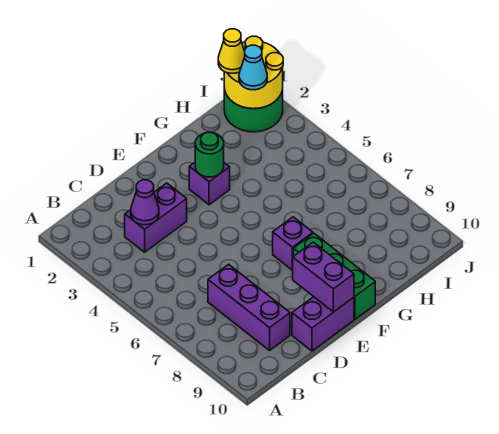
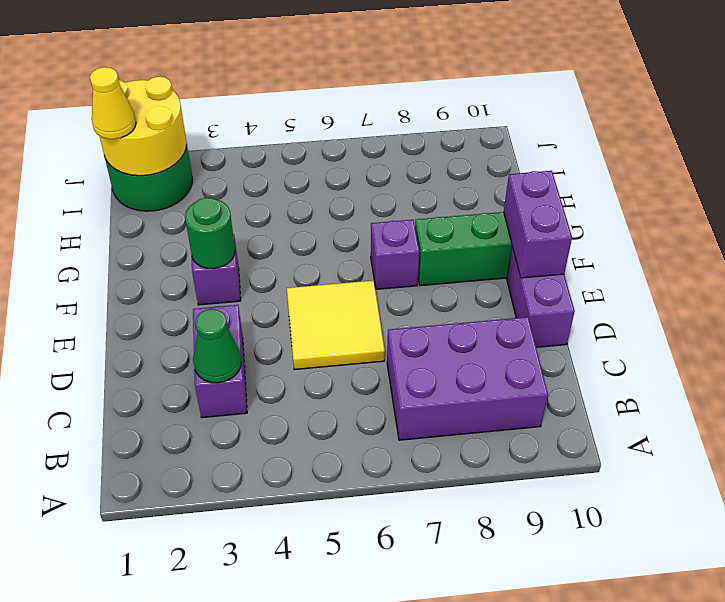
purple 1x1 cone [131,180,159,225] -> green 1x1 cone [193,309,241,383]
purple 1x3 brick [208,264,290,350] -> purple 2x3 brick [387,317,548,440]
none -> yellow 2x2 tile [287,280,385,370]
purple 1x2 brick [293,242,354,312] -> purple 1x2 brick turned to [504,171,572,278]
cyan 1x1 cone [239,45,267,90] -> none

